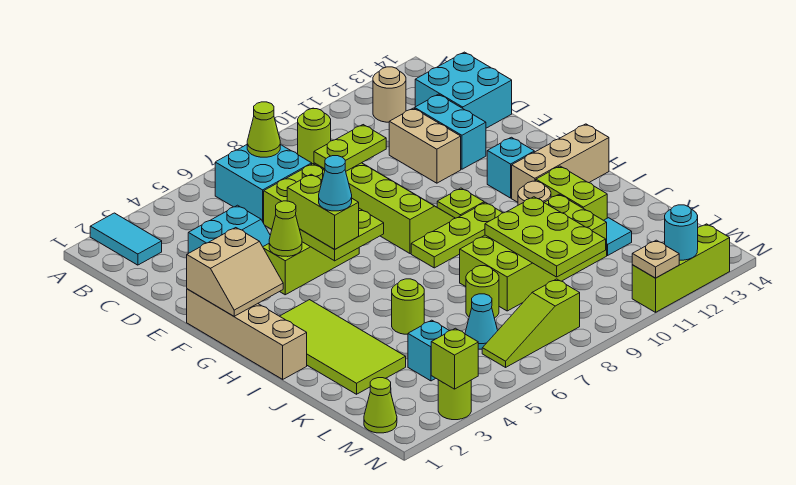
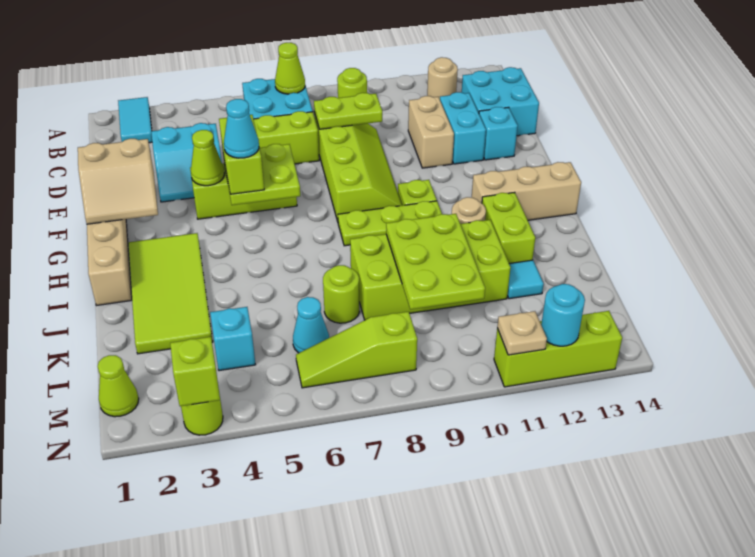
cyan 1x1 brick [487,137,534,198] -> cyan 1x1 brick moved to [479,107,518,160]
lime 1x1 round brick [392,279,424,334] -> none

